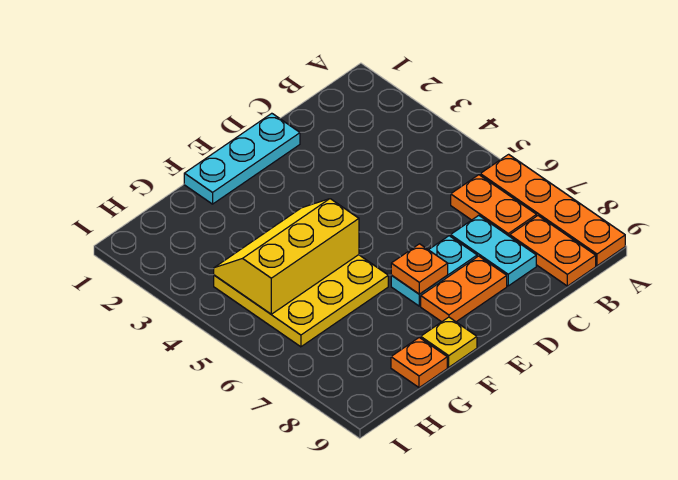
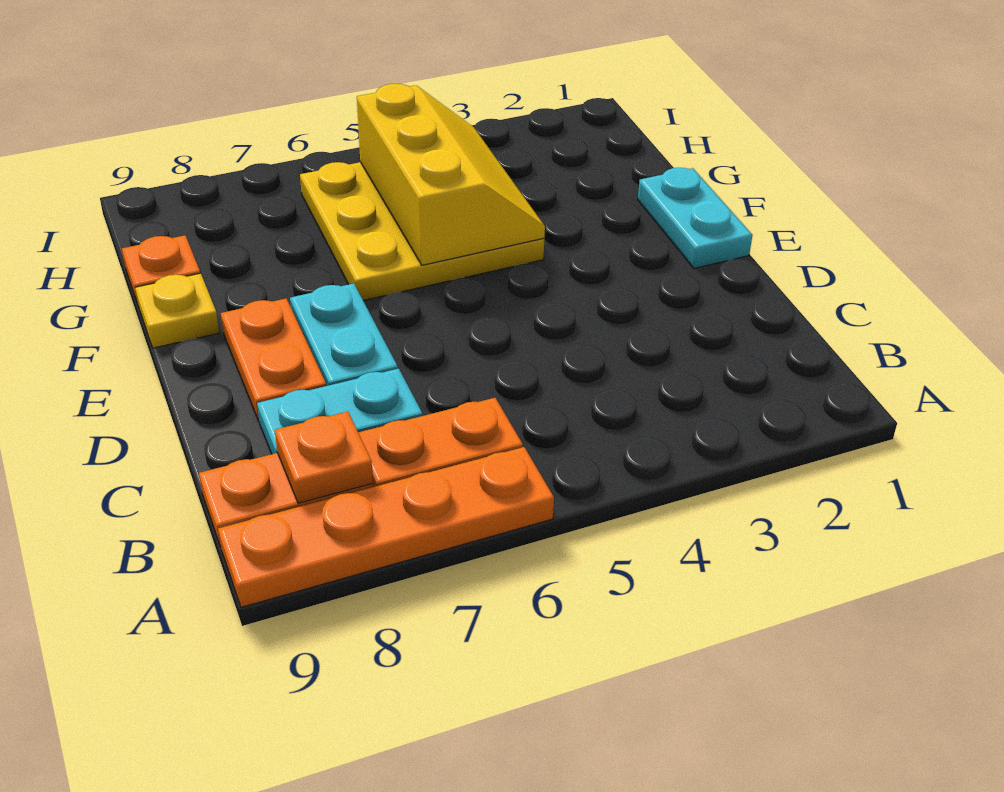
cyan 1x3 plate [184,113,300,204] -> cyan 1x2 plate [638,168,752,268]
orange 1x1 plate [391,244,448,294] -> orange 1x1 plate moved to [275,412,373,503]

